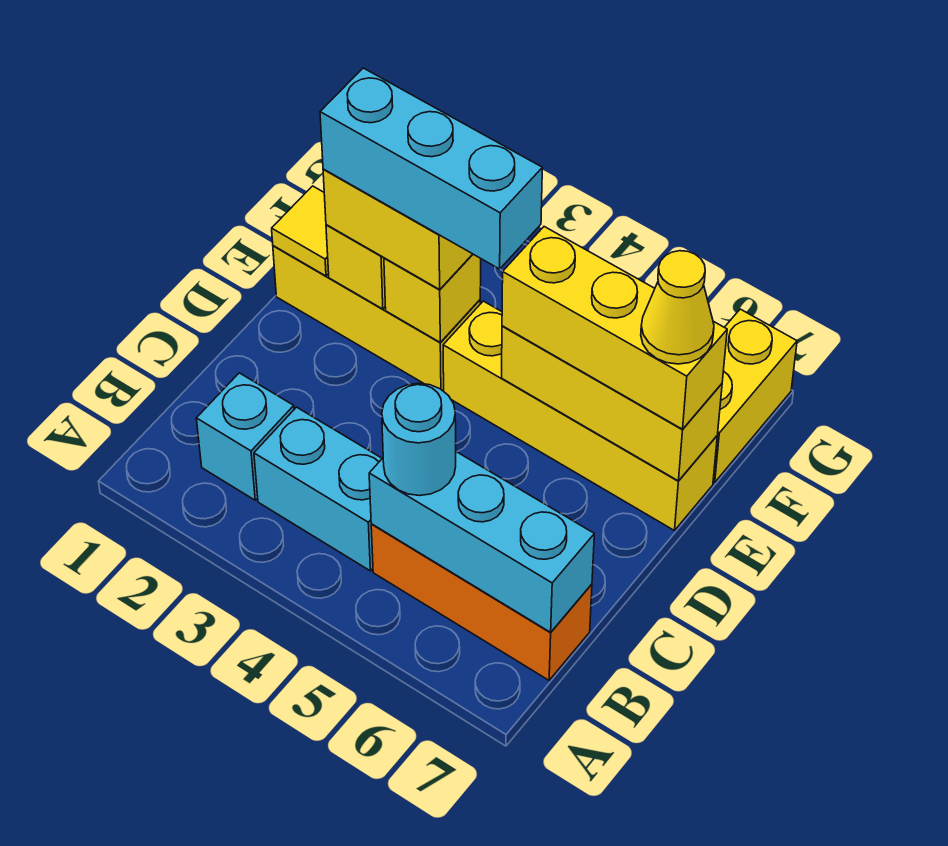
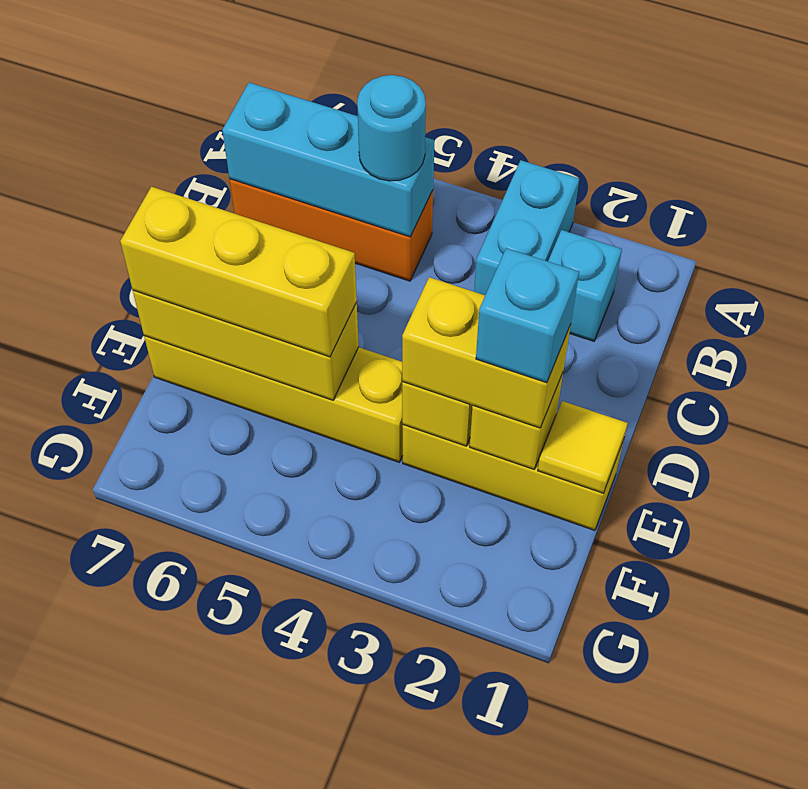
cyan 1x2 brick [254,407,382,571] -> cyan 1x2 brick turned to [474,160,579,295]
cyan 1x3 brick [320,68,542,269] -> cyan 1x1 brick [476,248,579,383]
yellow 1x1 cone [641,251,714,364] -> none
yellow 1x2 brick [713,309,797,482] -> none

